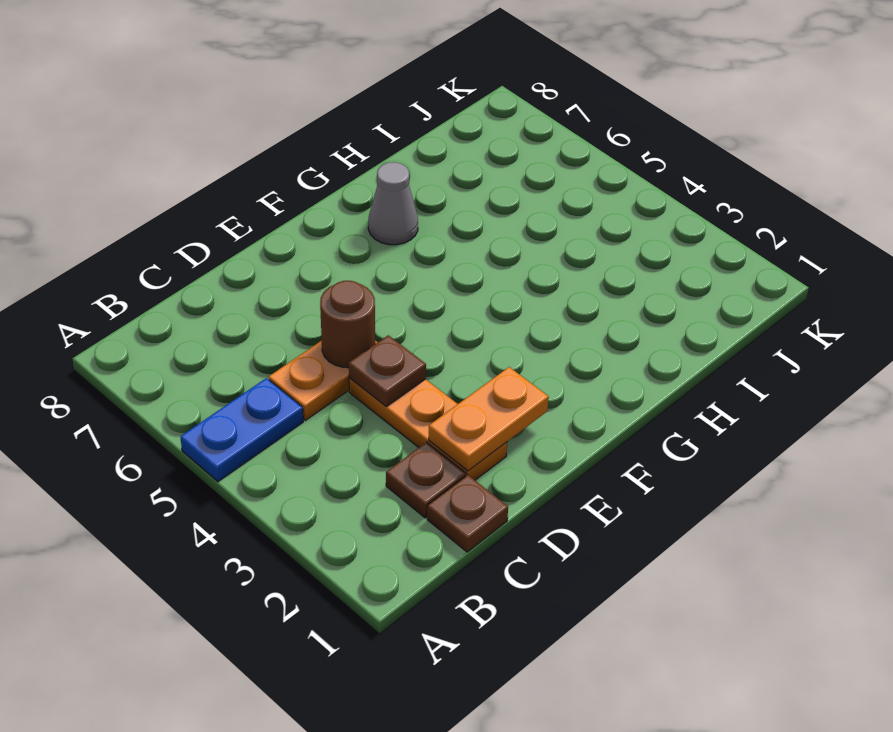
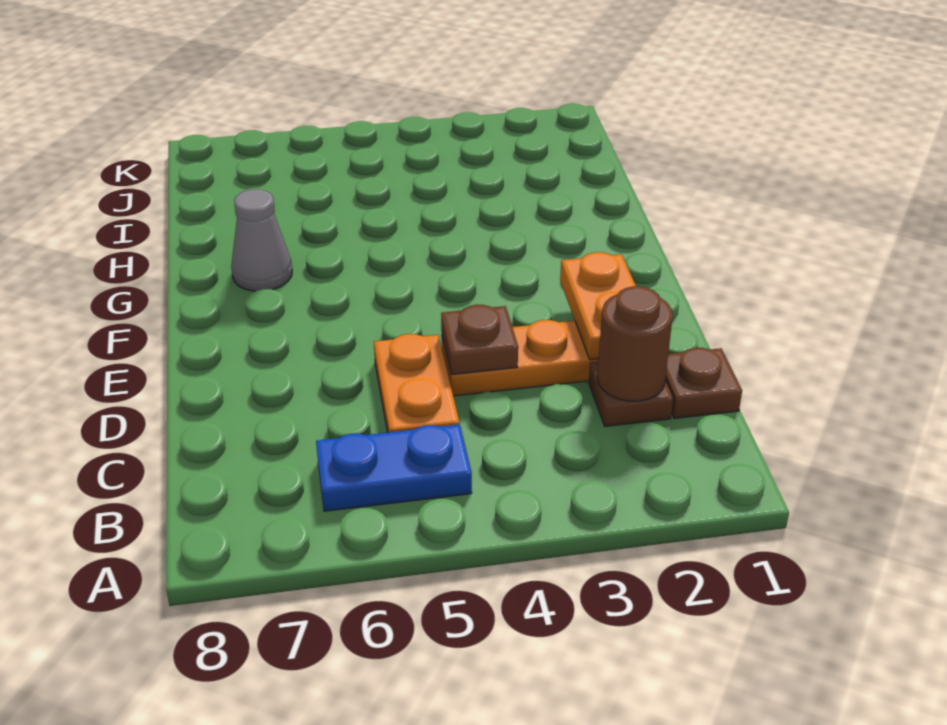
blue 1x2 plate [180,378,303,482] -> blue 1x2 plate turned to [316,424,472,511]
brown 1x1 round brick [320,281,375,368] -> brown 1x1 round brick moved to [597,286,673,401]

